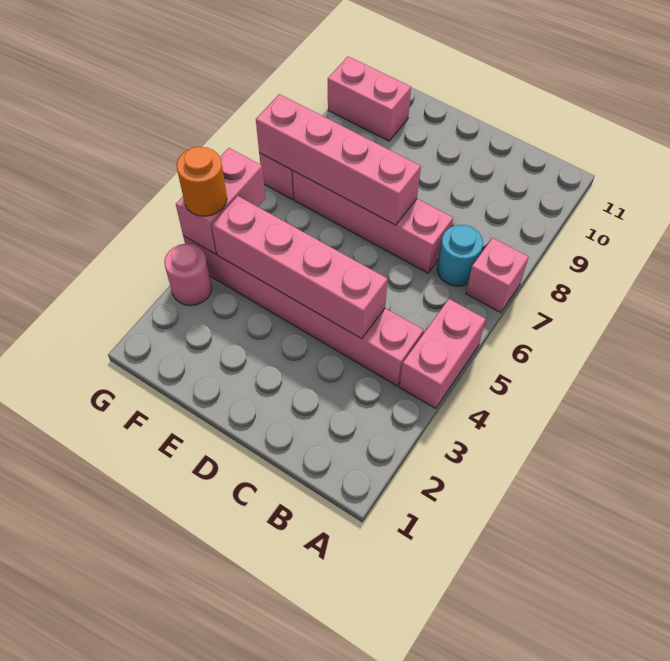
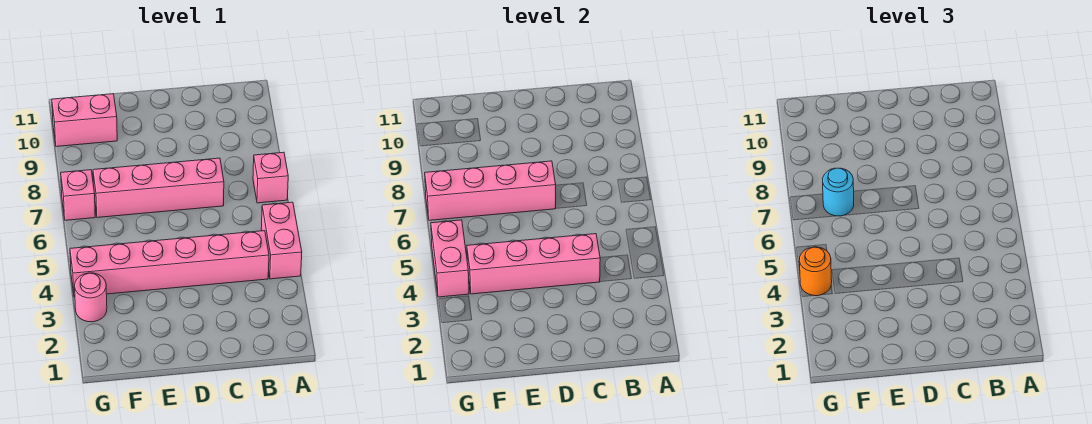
cyan 1x1 round brick [437,225,483,286] -> cyan 1x1 round brick moved to [823,168,854,216]

